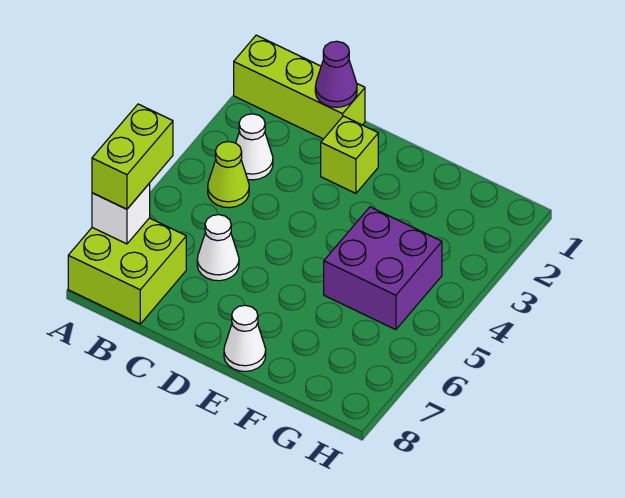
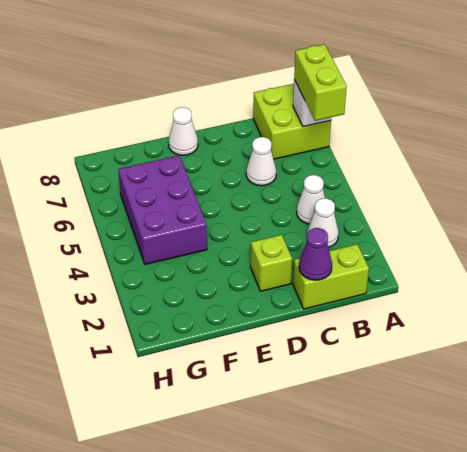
lime 1x3 brick [234,35,365,139] -> lime 1x2 brick [293,244,369,309]
lime 1x1 cone [208,142,249,208] -> white 1x1 cone [297,175,325,224]
purple 2x2 brick [324,207,442,330] -> purple 2x3 brick [118,156,207,264]

